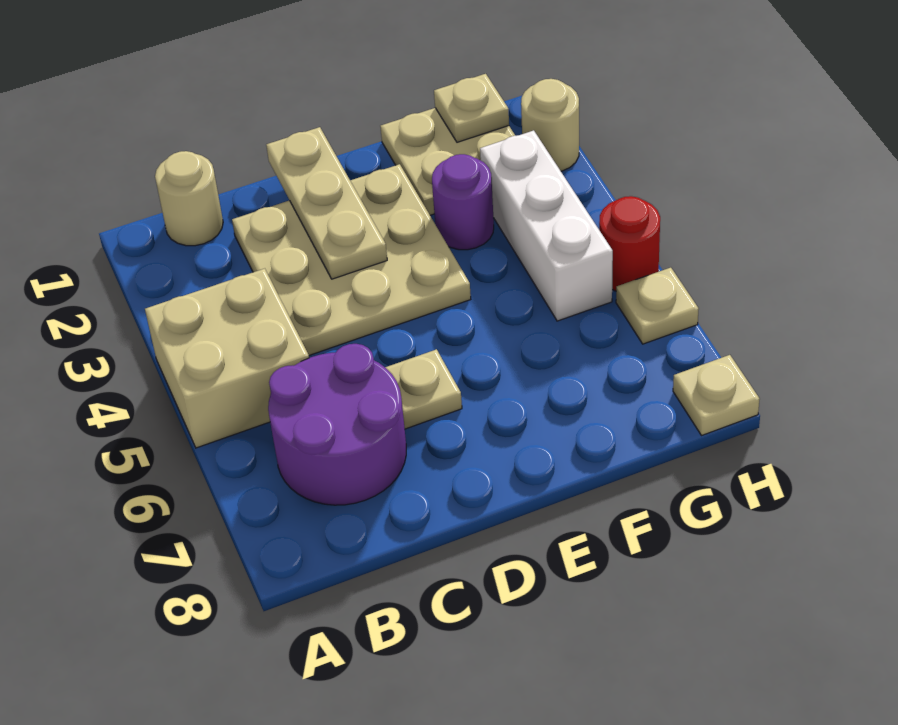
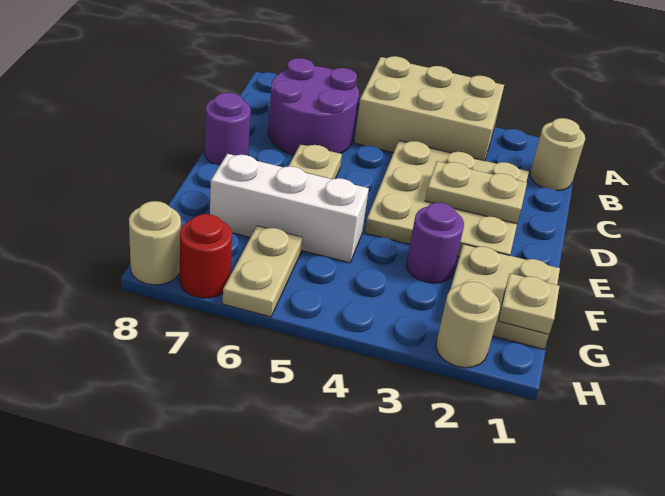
tan 2x2 brick [145,269,309,448] -> tan 2x3 brick [354,56,504,161]
tan 1x3 plate [266,127,387,279] -> tan 1x2 plate [425,161,527,224]
none -> purple 1x1 round brick [205,93,251,166]
white 1x3 brick [480,130,613,321] -> white 1x3 brick moved to [210,154,369,263]
red 1x1 round brick [599,196,660,291] -> red 1x1 round brick moved to [180,214,232,298]
tan 1x1 plate [616,268,699,344] -> tan 1x2 plate [223,226,303,317]
tan 1x1 plate [673,355,760,435] -> tan 1x1 round brick [129,201,181,285]

